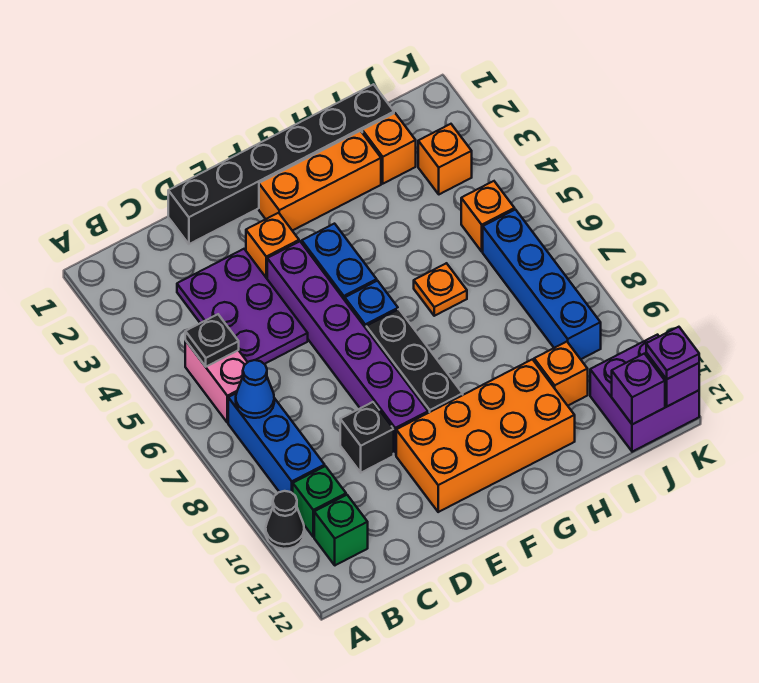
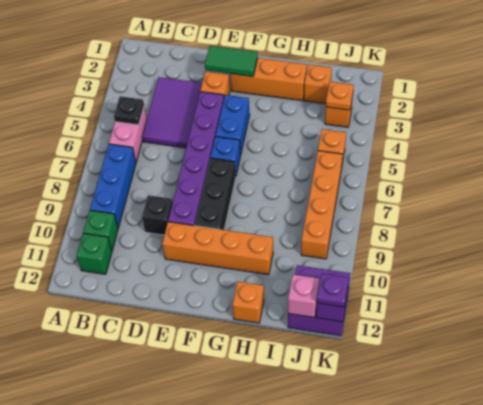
black 1x1 cone [266,491,304,549] -> none
blue 1x1 cone [236,360,274,418] -> none
purple 2x3 plate [177,249,308,364] -> purple 2x3 tile [142,77,202,148]
black 1x6 brick [168,84,394,244] -> none
none -> green 1x2 tile [205,46,258,76]
orange 2x4 brick [396,359,575,512] -> orange 1x4 brick [162,222,273,275]
orange 1x1 plate [414,263,467,316] -> orange 1x1 plate moved to [326,82,354,110]
orange 1x1 brick [534,342,588,406] -> orange 1x1 brick moved to [233,282,264,323]
blue 1x4 brick [483,209,601,359] -> orange 1x4 brick [301,151,342,259]
purple 1x1 brick [612,354,665,424] -> pink 1x1 brick [288,275,320,318]

